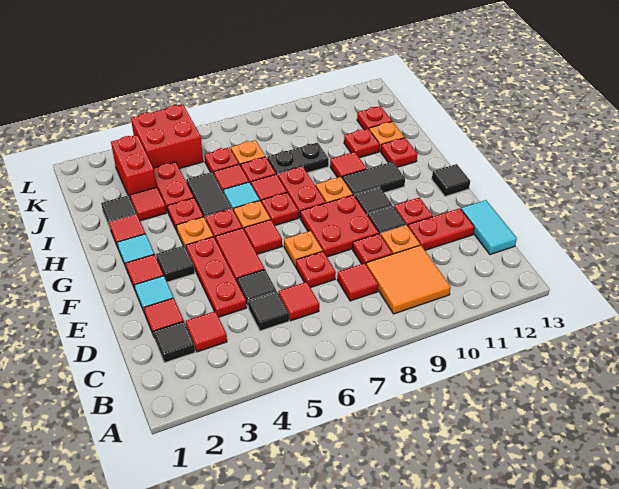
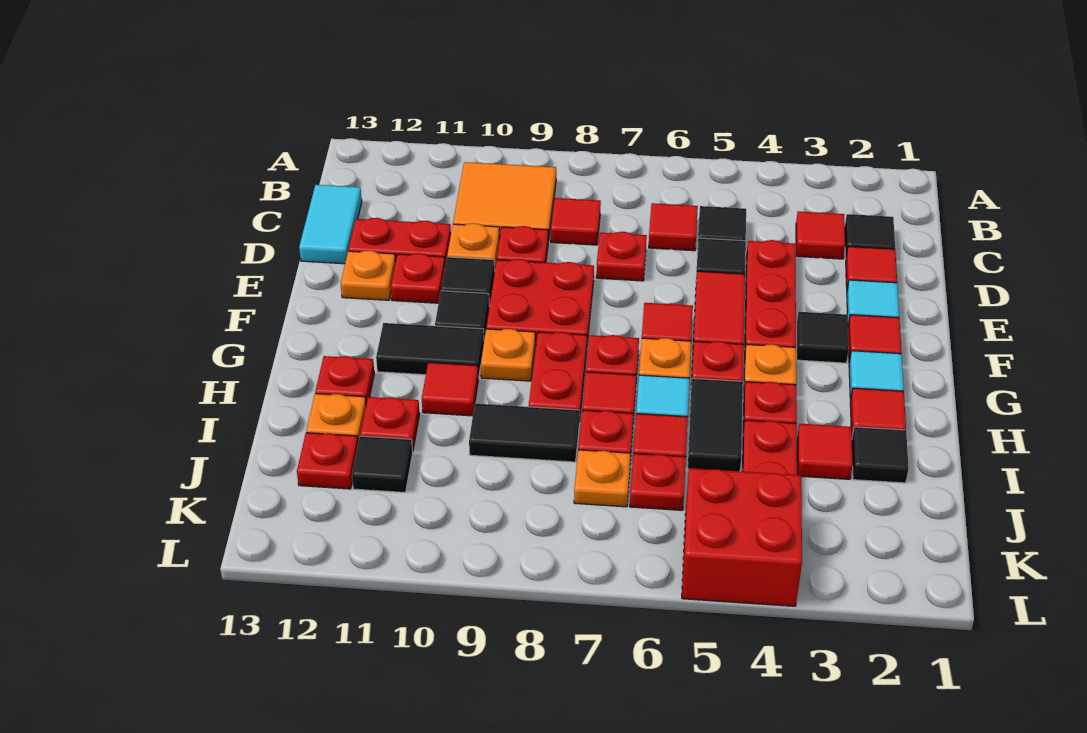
orange 1x1 plate [284,231,323,267] -> orange 1x1 plate moved to [341,251,396,300]
black 1x1 tile [432,164,470,196] -> black 1x1 tile moved to [352,436,413,492]
black 1x2 plate [267,142,329,176] -> black 1x2 tile [469,404,580,462]
red 1x2 brick [111,135,157,199] -> none

